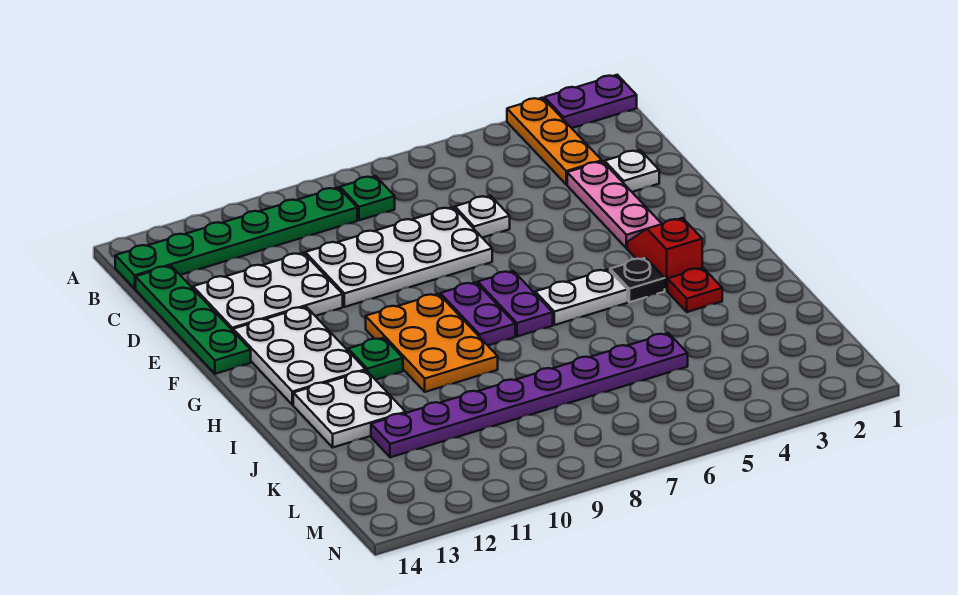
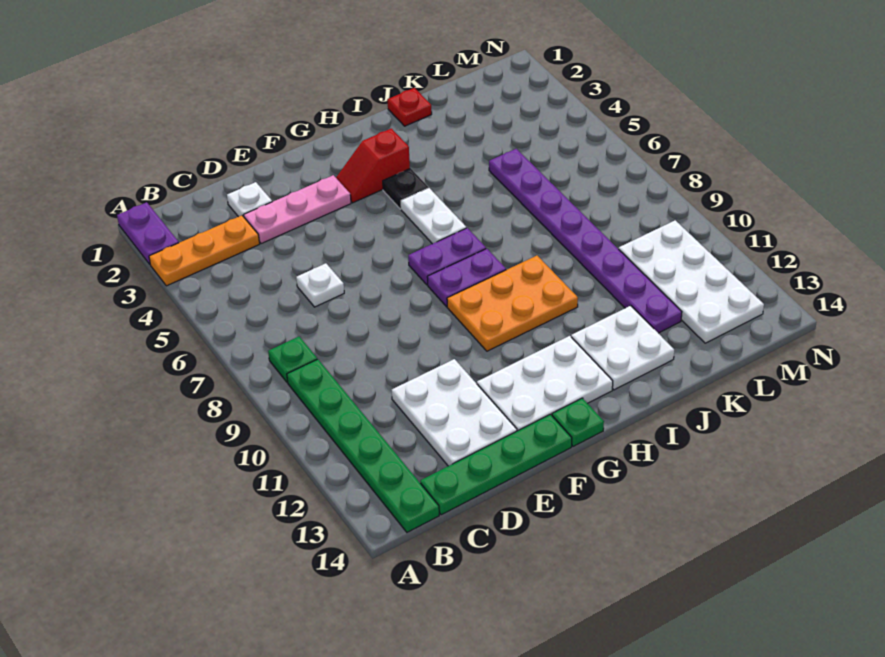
white 2x4 plate [305,207,492,307] -> white 2x4 plate moved to [619,220,764,343]
green 1x1 plate [348,338,403,380] -> green 1x1 plate moved to [552,398,604,447]
red 1x1 plate [668,268,722,312] -> red 1x1 plate moved to [387,88,432,126]

